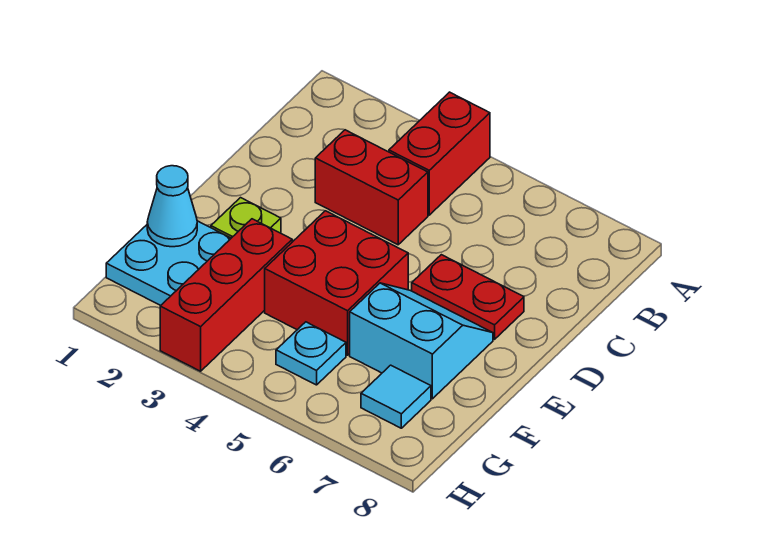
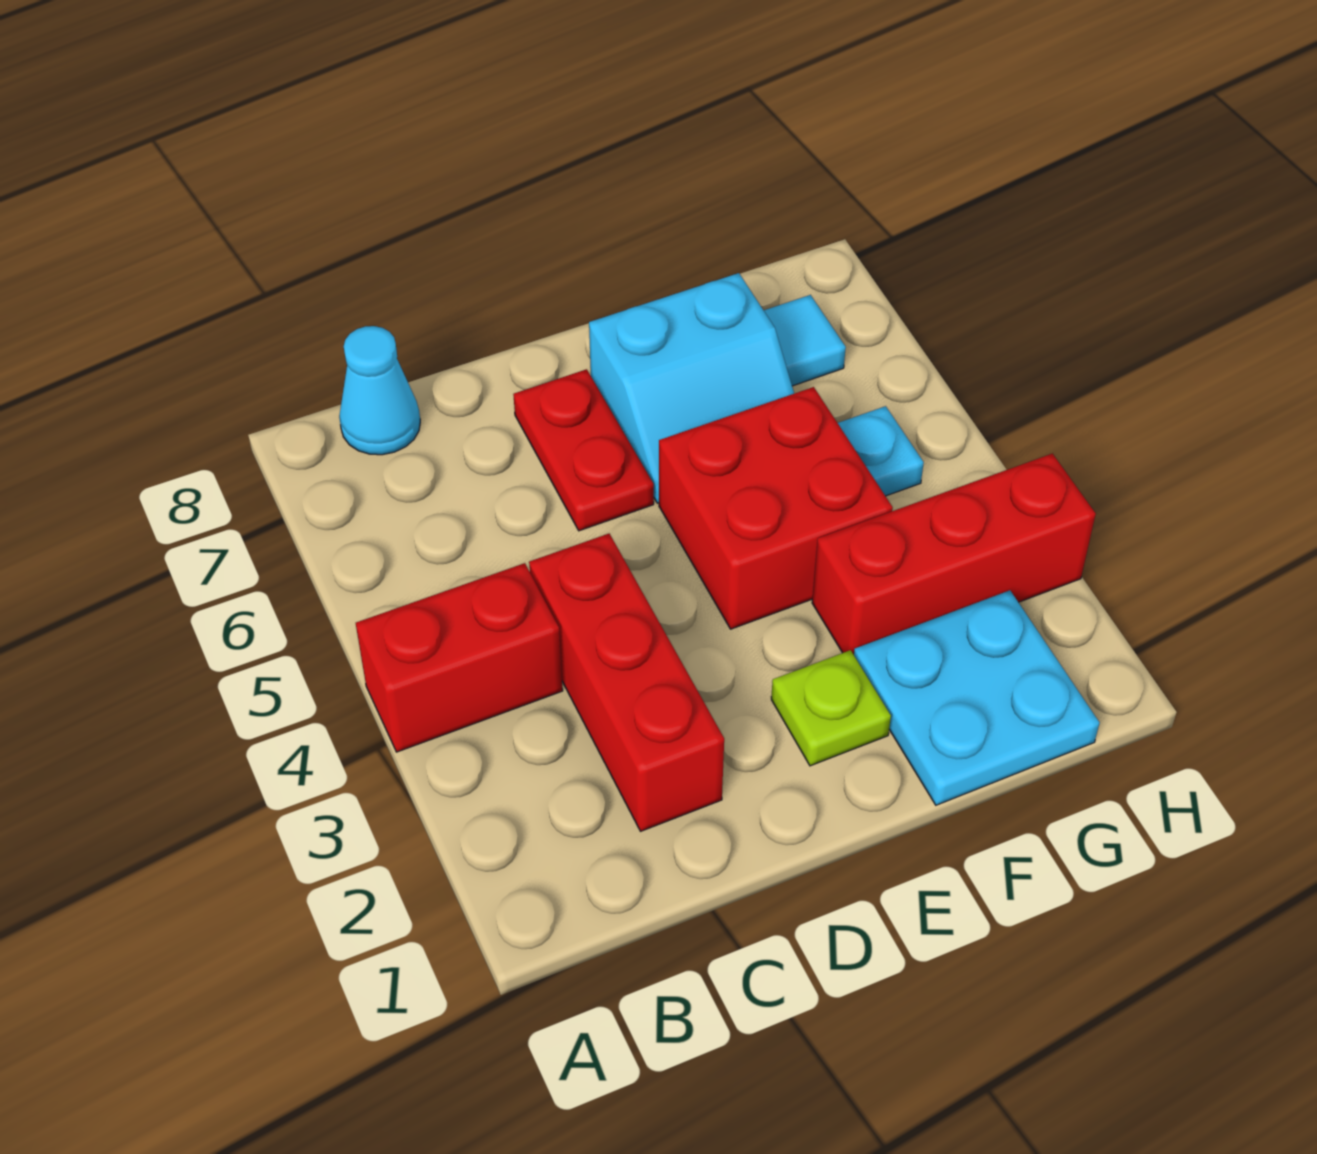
red 1x2 brick [315,130,428,245] -> red 1x3 brick [529,533,724,831]
cyan 2x2 slope [350,283,493,399] -> cyan 2x2 slope turned to [589,273,794,503]
cyan 1x1 cone [147,166,197,247] -> cyan 1x1 cone moved to [339,326,420,455]

